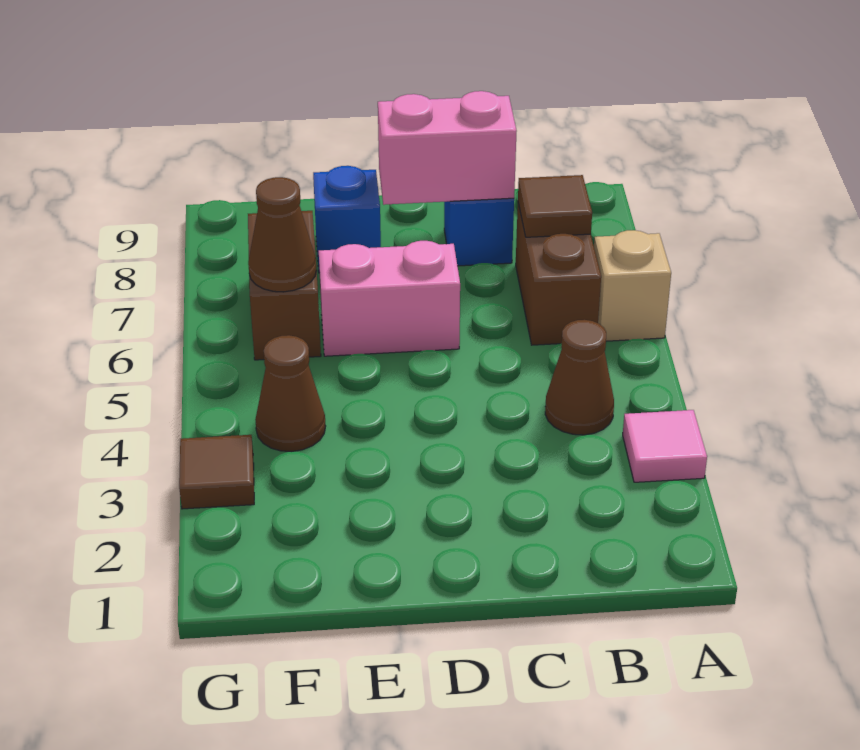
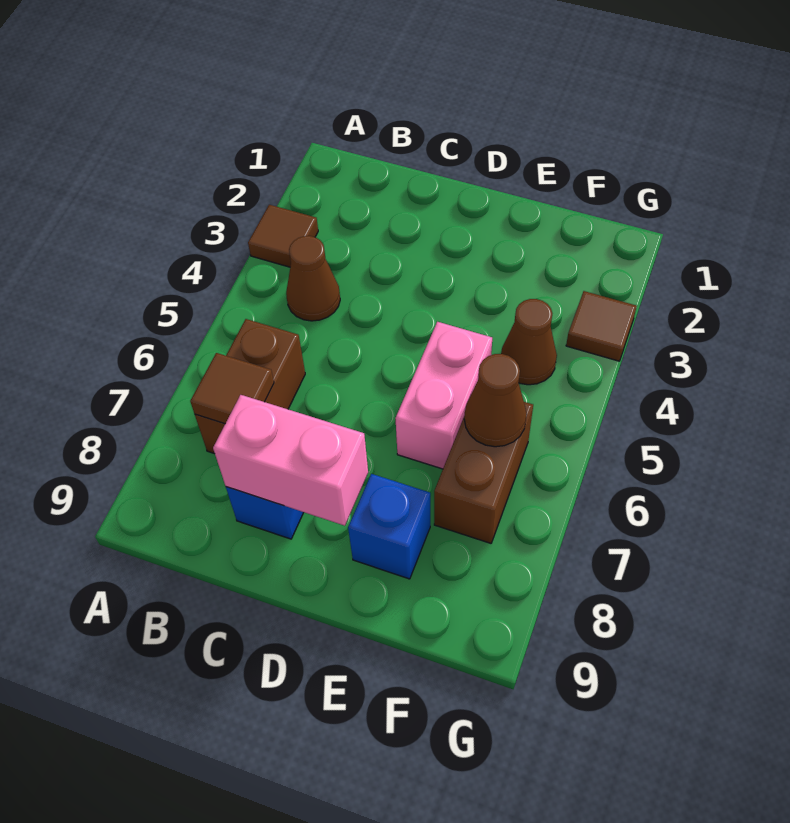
pink 1x1 tile [623,410,707,482] -> brown 1x1 tile [248,205,318,267]
tan 1x1 brick [594,230,671,341] -> none
pink 1x2 brick [319,241,460,356] -> pink 1x2 brick turned to [395,322,492,469]

